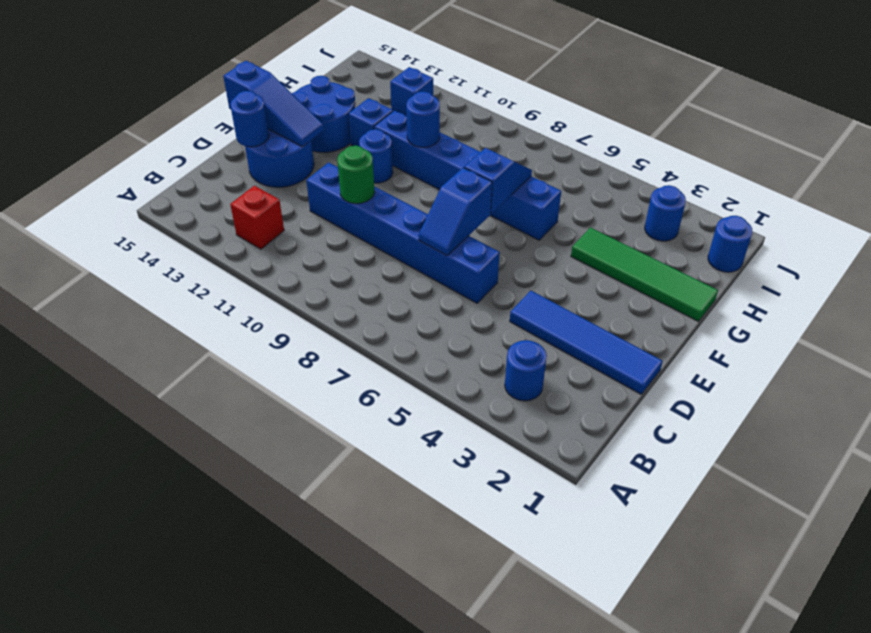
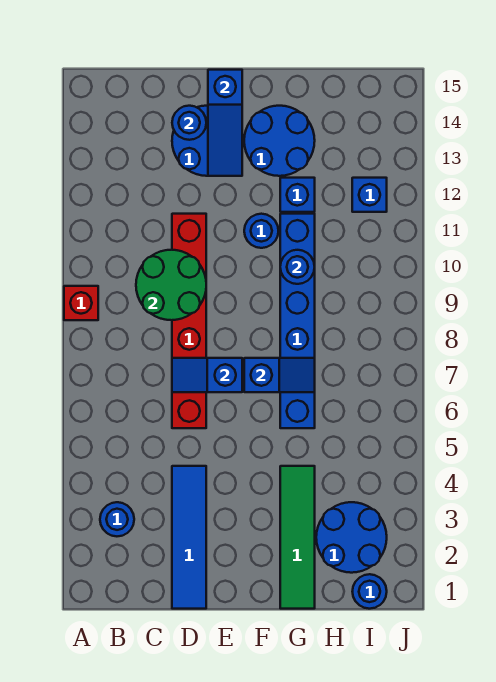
red 1x1 brick [230,186,284,249] -> red 1x1 brick moved to [64,286,98,320]
blue 1x6 brick [306,162,500,303] -> red 1x6 brick [172,214,206,428]
green 1x1 round brick [337,146,375,204] -> green 2x2 round brick [136,250,206,320]
blue 1x1 round brick [645,185,686,241] -> blue 2x2 round brick [316,502,387,573]

